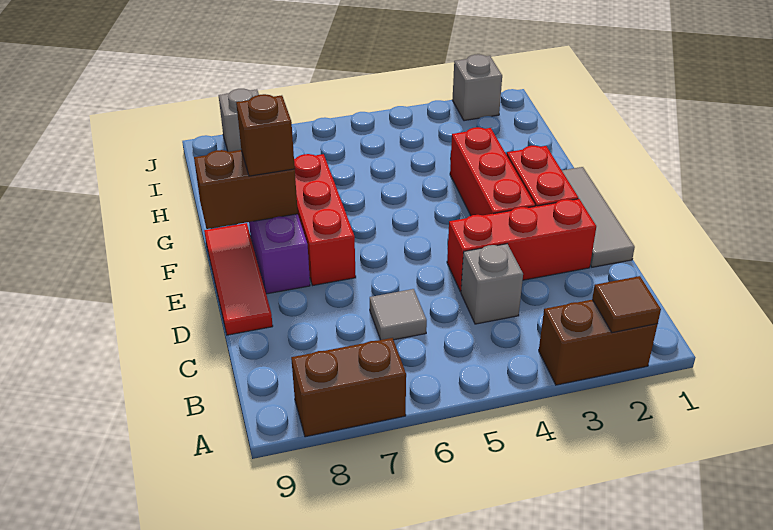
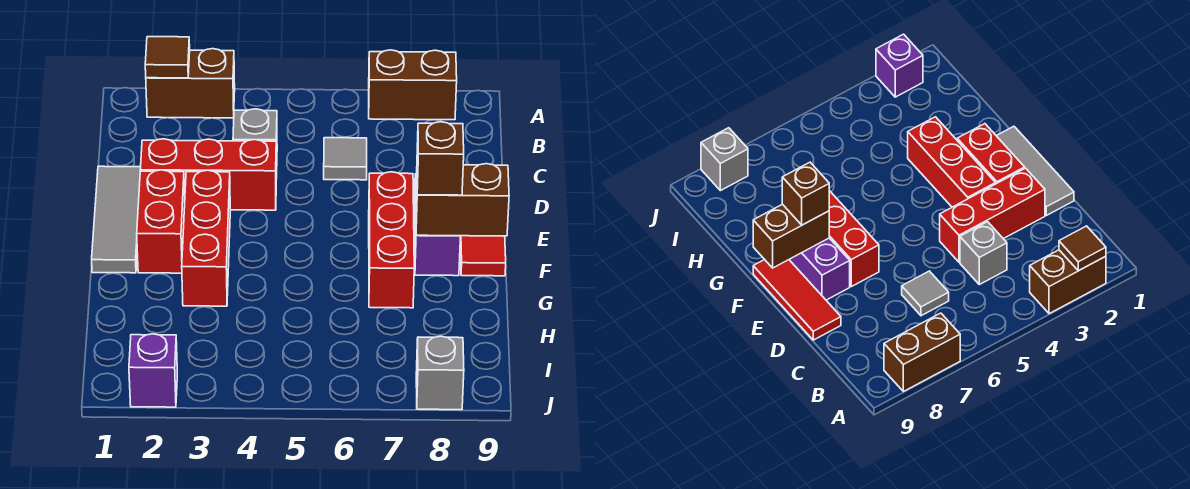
grey 1x1 brick [453,54,502,121] -> purple 1x1 brick [129,334,177,407]

